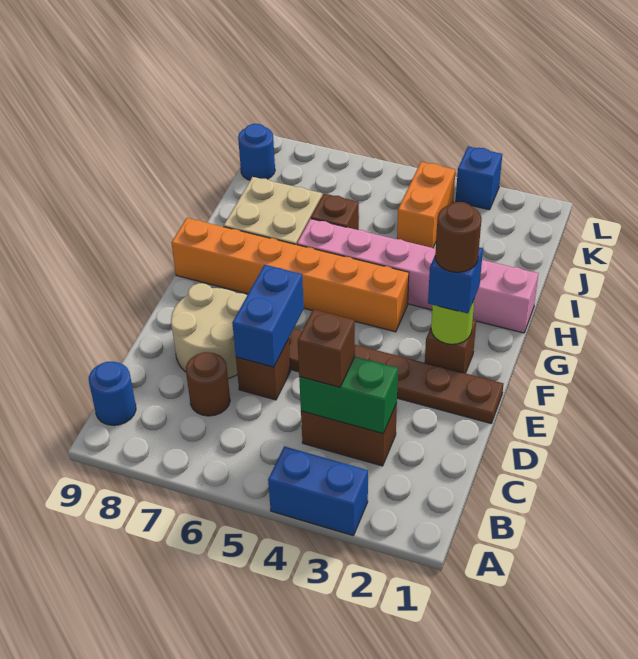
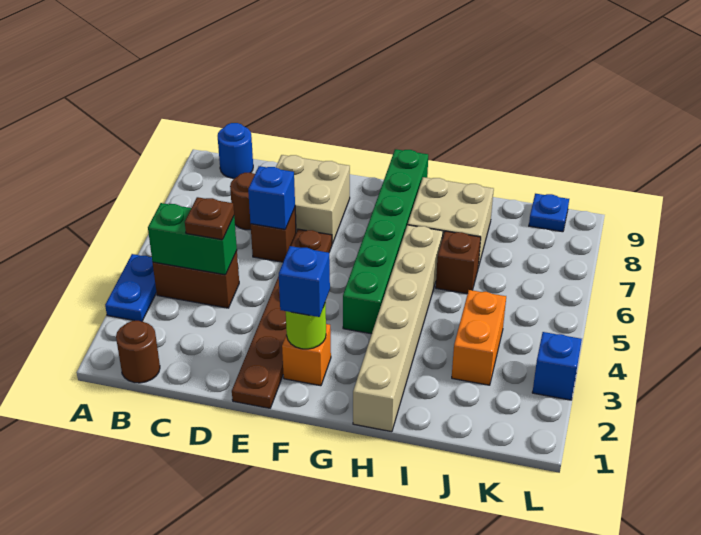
blue 1x2 brick [268,446,368,536] -> blue 1x2 plate [105,254,156,322]
brown 1x2 brick [301,404,397,466] -> brown 1x2 brick turned to [153,251,239,308]
green 1x2 brick [299,357,398,434] -> green 1x2 brick turned to [148,203,237,275]
brown 1x1 brick [298,309,355,387] -> brown 1x1 plate [185,197,234,240]
blue 1x2 brick [232,265,304,367] -> blue 1x1 brick [248,166,295,229]
tan 2x2 round brick [171,283,247,378] -> tan 2x2 brick [276,155,350,244]
brown 1x1 brick [425,320,476,373] -> orange 1x1 brick [282,324,331,386]
brown 1x1 round brick [435,202,482,272] -> brown 1x1 round brick moved to [116,321,160,383]
orange 1x6 brick [172,218,409,332] -> green 1x6 brick [343,149,428,334]
pink 1x6 brick [297,219,538,333] -> tan 1x6 brick [353,225,443,432]
orange 1x2 brick [397,162,455,248] -> orange 1x2 brick turned to [452,290,506,385]
blue 1x1 round brick [238,124,275,180] -> blue 1x1 plate [529,194,569,232]

